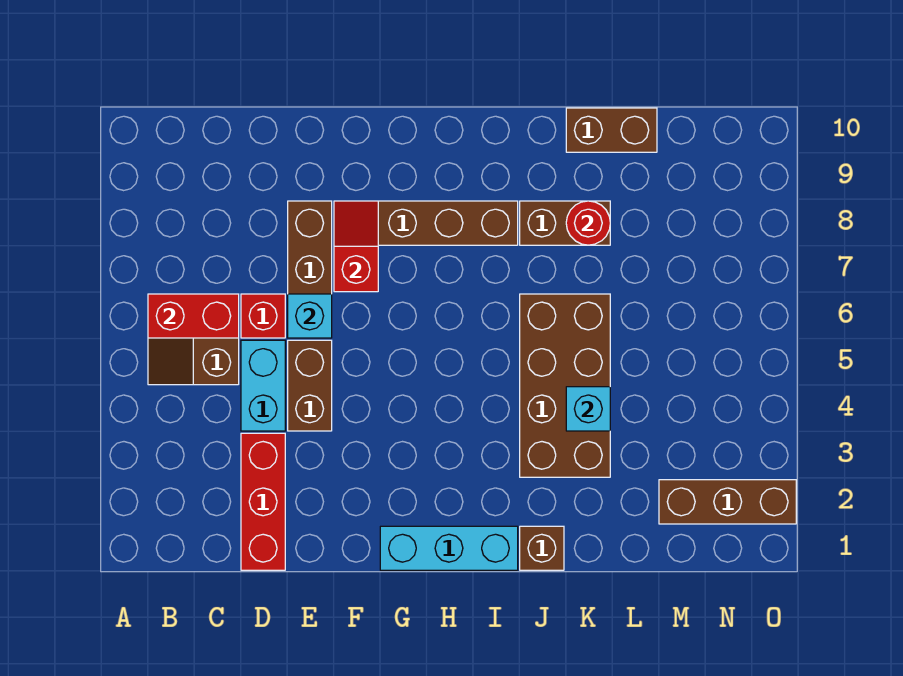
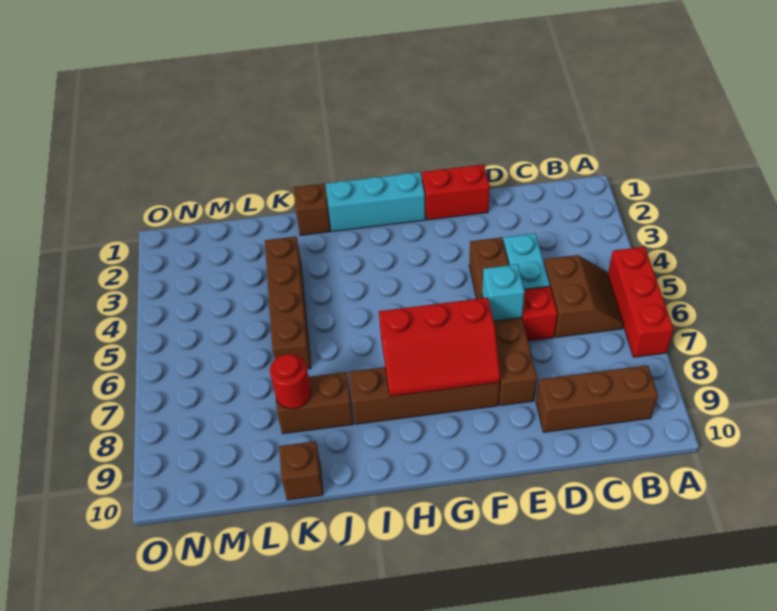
red 1x2 brick [148,294,239,338] -> red 1x2 brick moved to [422,164,490,220]
red 1x3 brick [241,433,285,570] -> red 1x3 brick moved to [608,247,674,357]
red 1x2 slope [334,201,378,292] -> red 2x3 slope [379,298,500,397]
brown 2x4 brick [520,294,610,477] -> brown 1x4 brick [265,237,311,369]
cyan 1x1 brick [566,387,610,431] -> none
brown 1x2 brick [566,108,657,152] -> brown 1x1 brick [279,441,323,500]
brown 1x3 brick [659,480,796,524] -> brown 1x3 brick moved to [536,365,658,432]

